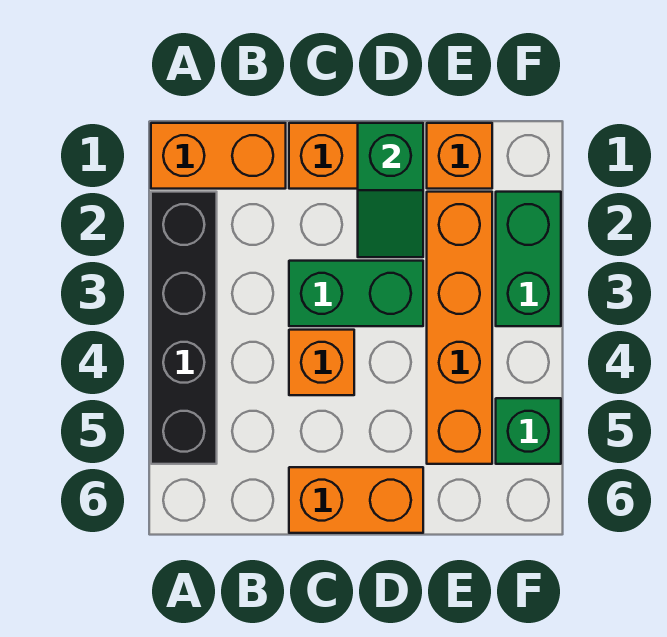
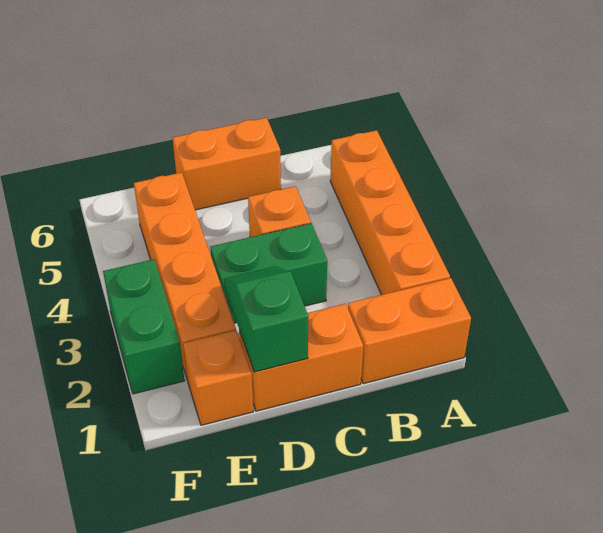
black 1x4 brick [151,192,217,464] -> orange 1x4 brick [330,130,450,295]
green 1x1 brick [496,398,561,464] -> none

